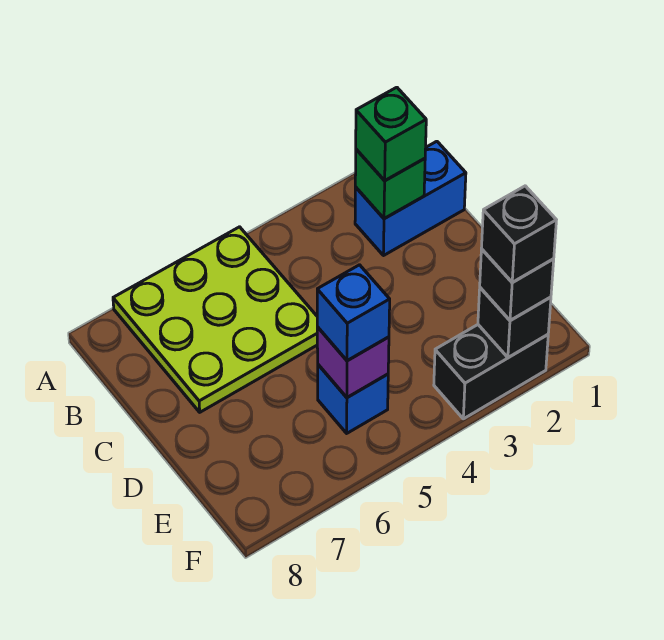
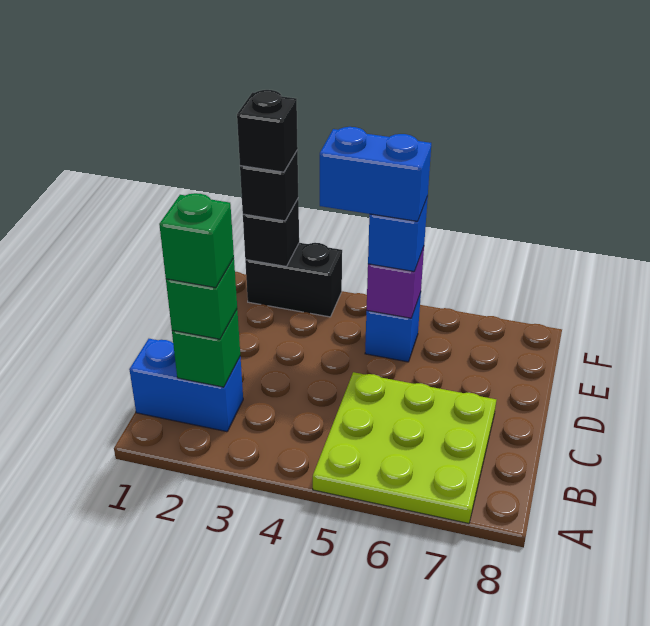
none -> green 1x1 brick [159,193,234,288]
none -> blue 1x2 brick [320,127,431,221]

